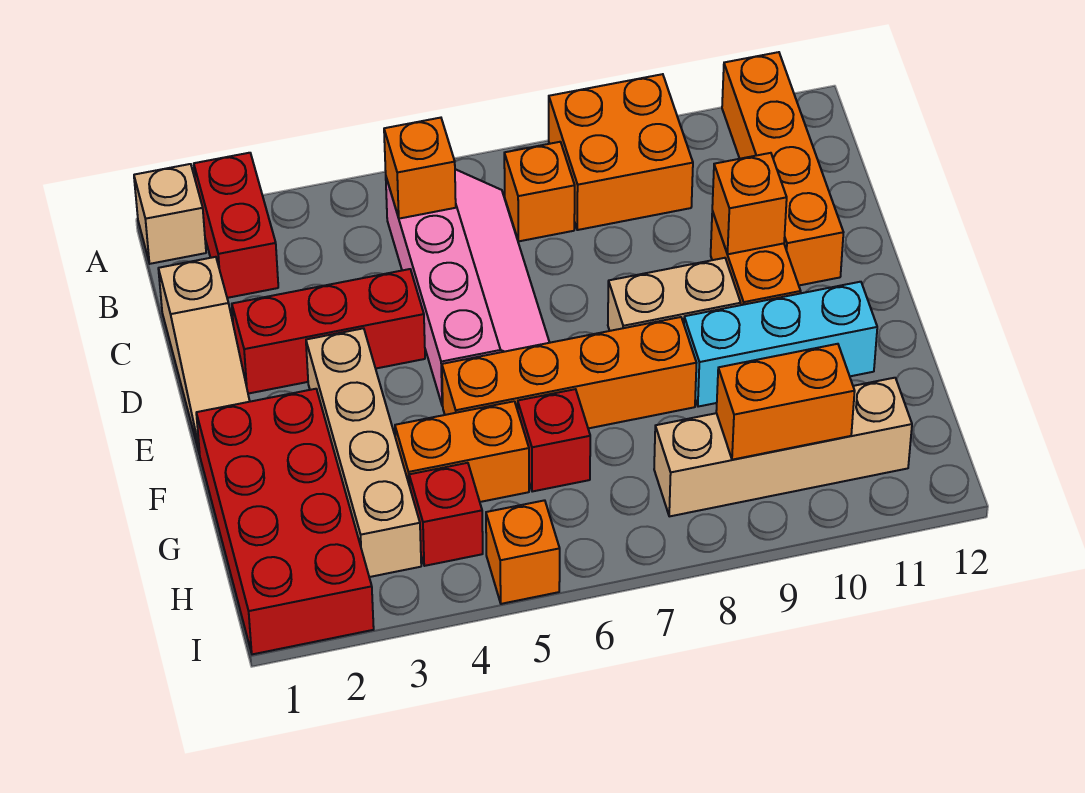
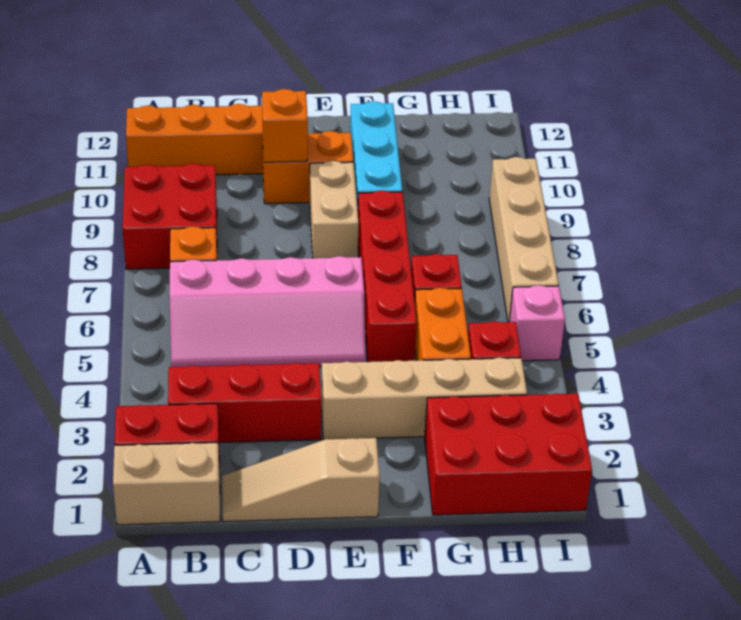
tan 1x1 brick [134,164,206,264] -> tan 1x2 brick [113,443,220,525]
orange 2x2 brick [549,74,693,230] -> red 2x2 brick [122,164,217,269]
pink 2x4 slope [386,169,550,406] -> pink 2x4 slope turned to [170,256,366,367]
orange 1x1 brick [384,118,456,219] -> none
tan 1x3 slope [158,257,250,454] -> tan 1x3 slope turned to [222,438,380,522]
red 1x3 brick [232,269,425,394] -> red 1x3 brick turned to [168,363,321,443]
red 2x4 brick [196,389,374,654] -> red 2x3 brick [425,394,592,515]
orange 1x4 brick [442,317,696,428] -> red 1x4 brick [358,190,417,362]
tan 1x4 brick [654,378,912,516] -> tan 1x4 brick moved to [489,157,559,322]
orange 1x2 brick [716,344,855,460] -> none
orange 1x1 brick [486,500,560,604] -> pink 1x1 brick [509,285,565,361]

